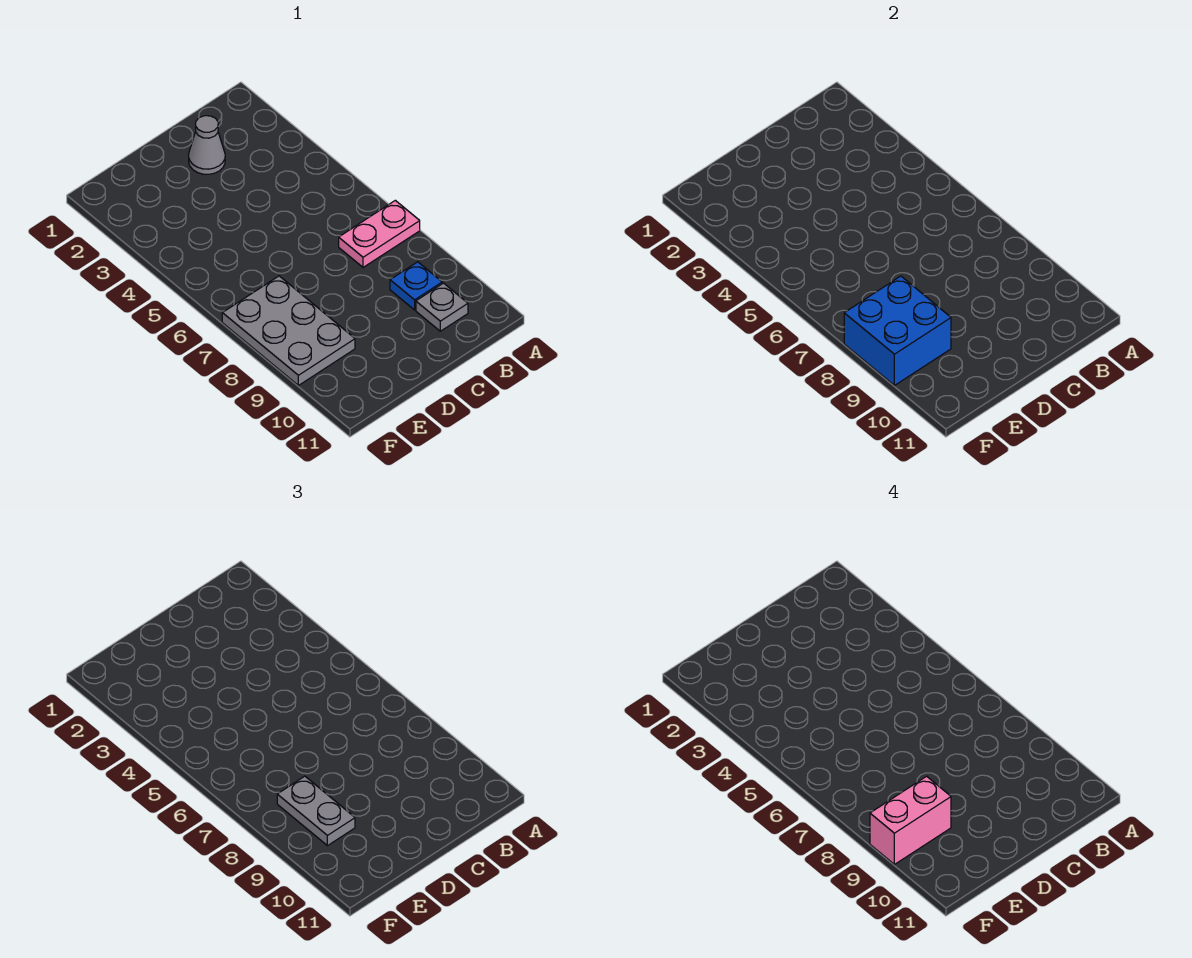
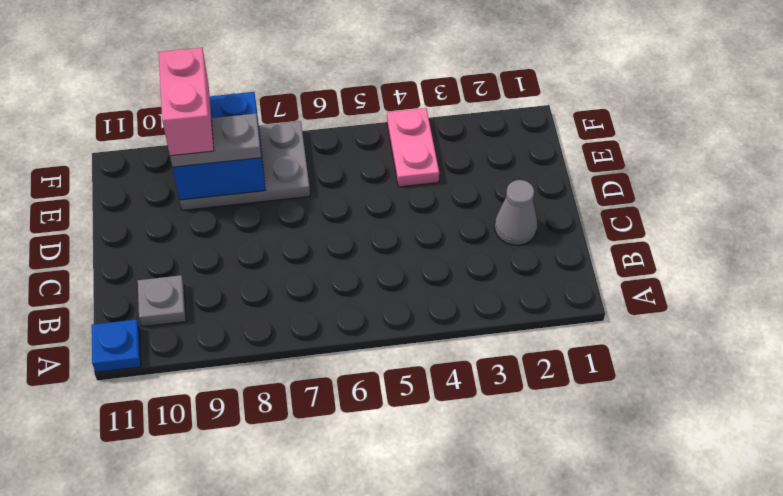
pink 1x2 plate [339,200,420,267] -> pink 1x2 plate moved to [387,108,439,187]
blue 1x1 plate [390,262,442,310] -> blue 1x1 plate moved to [92,319,141,372]

